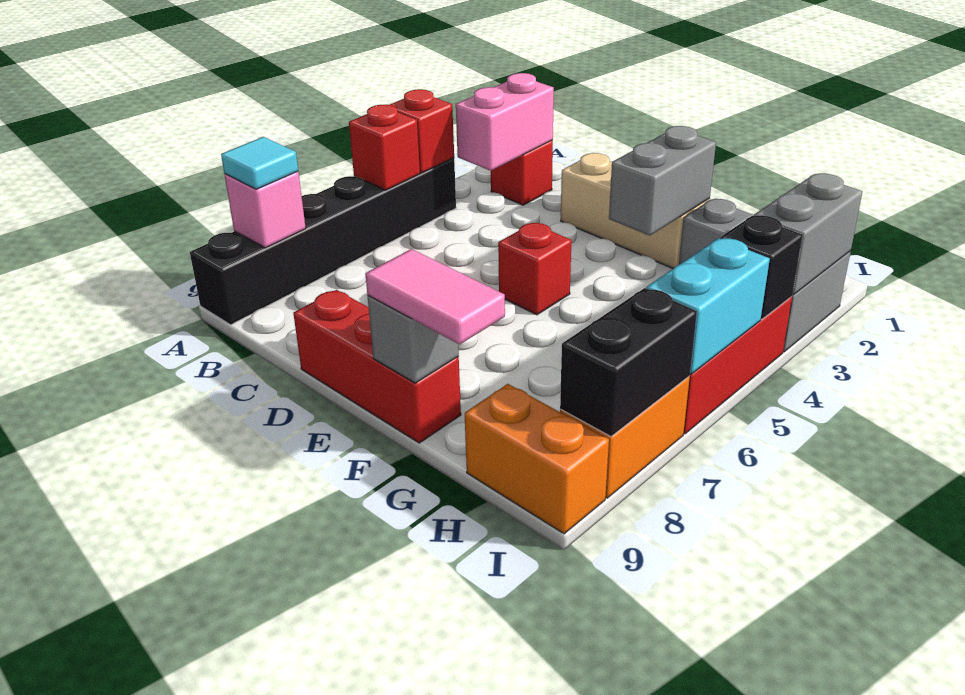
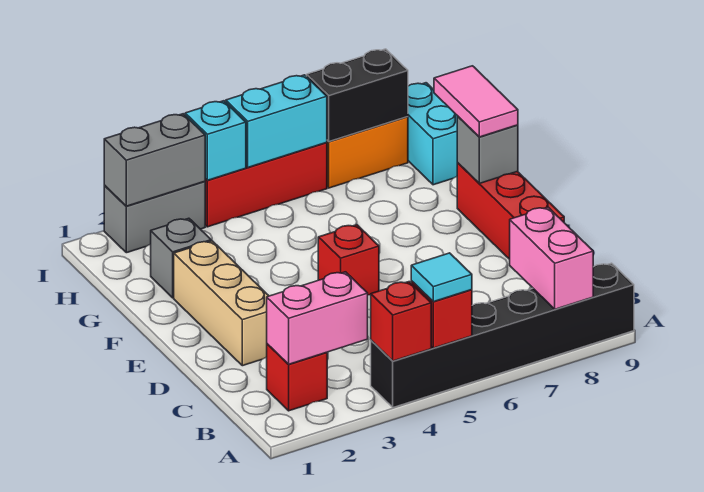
pink 1x1 brick [224,171,306,248] -> pink 1x2 brick [510,207,593,309]
cyan 1x1 tile [221,137,298,189] -> cyan 1x1 tile moved to [411,253,472,302]
grey 1x2 brick [609,126,716,236] -> none
orange 1x2 brick [465,384,609,534] -> cyan 1x2 brick [408,83,458,185]
black 1x1 brick [720,215,803,319] -> cyan 1x1 brick [185,101,246,180]

